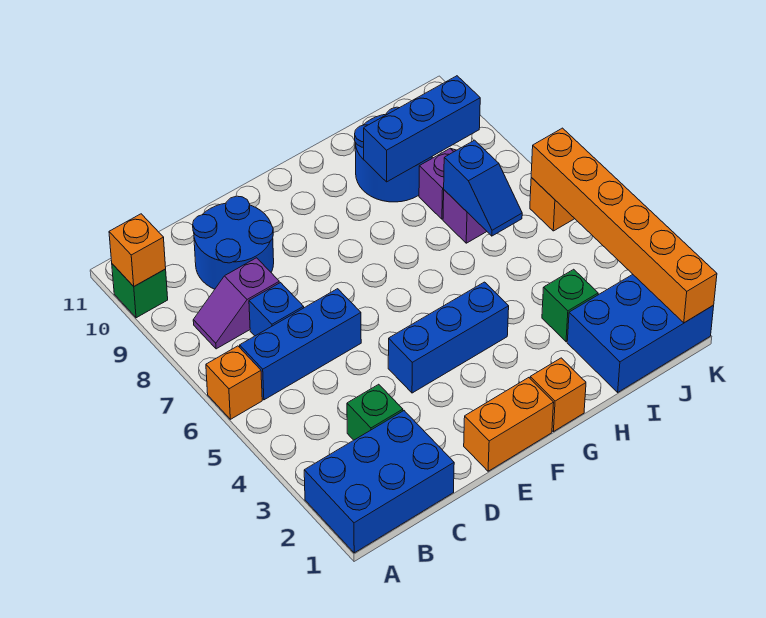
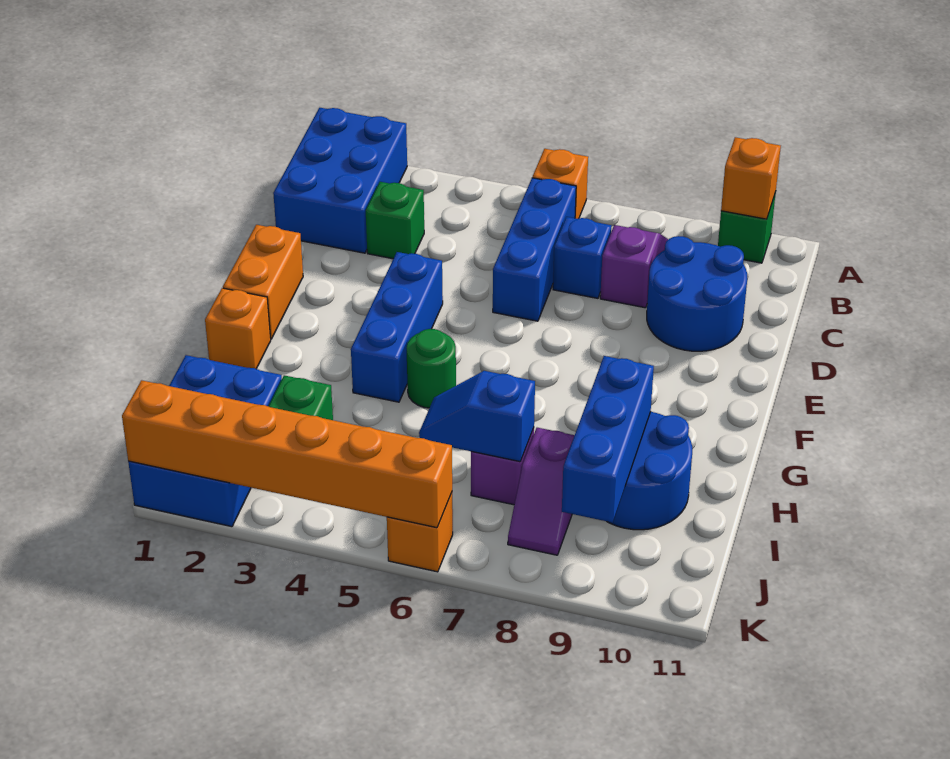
none -> green 1x1 round brick [407,329,456,408]

